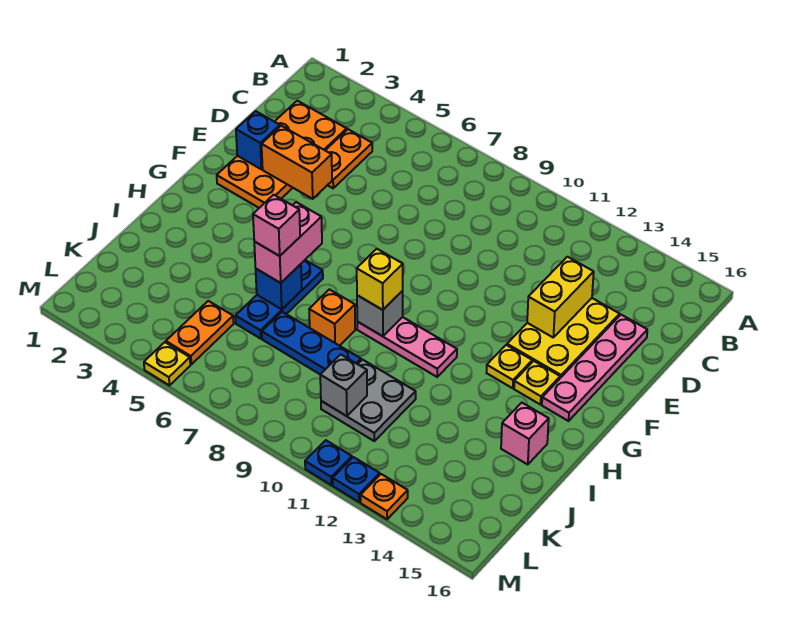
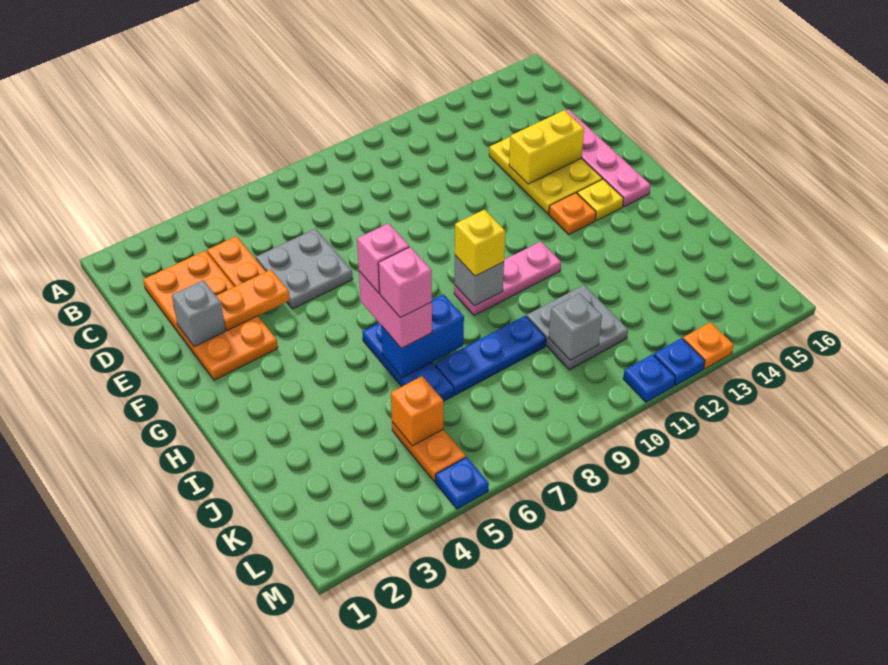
none -> grey 2x2 plate [256,229,353,309]
yellow 1x2 brick [527,257,594,337] -> yellow 1x2 brick turned to [509,110,584,184]
blue 1x1 brick [236,111,280,169] -> grey 1x1 brick [172,280,225,347]
orange 1x2 brick [262,126,332,199] -> orange 1x2 plate [216,270,290,331]
yellow 1x1 plate [487,345,532,388] -> orange 1x1 plate [549,193,596,234]
blue 1x1 brick [256,264,302,309] -> blue 1x2 brick [381,294,464,378]
orange 1x1 brick [309,289,355,346] -> orange 1x1 brick moved to [391,376,443,446]
pink 1x1 brick [501,403,549,465] -> pink 1x1 brick moved to [357,223,409,293]
yellow 1x1 plate [144,342,190,385] -> blue 1x1 plate [436,457,489,509]

